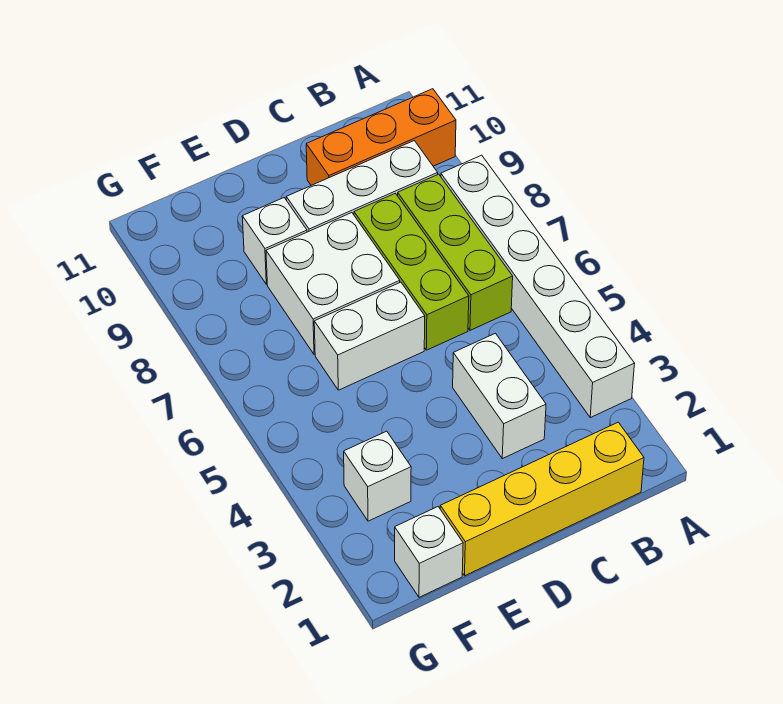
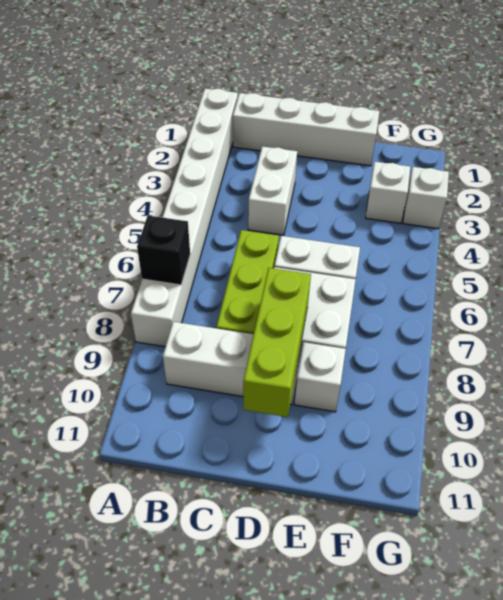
white 1x6 brick [441,155,635,418] -> white 1x8 brick [131,89,238,347]
none -> black 1x1 brick [137,216,190,285]
orange 1x3 brick [306,89,456,185] -> none
yellow 1x4 brick [440,422,644,576] -> white 1x4 brick [233,93,380,166]
lime 1x3 brick [398,174,513,330] -> lime 1x3 brick moved to [243,268,311,417]
white 1x1 brick [395,507,463,597] -> white 1x1 brick moved to [403,167,449,229]

